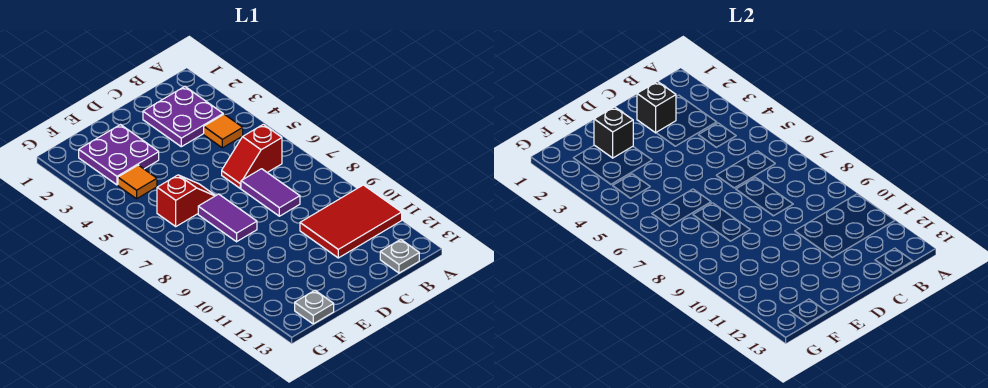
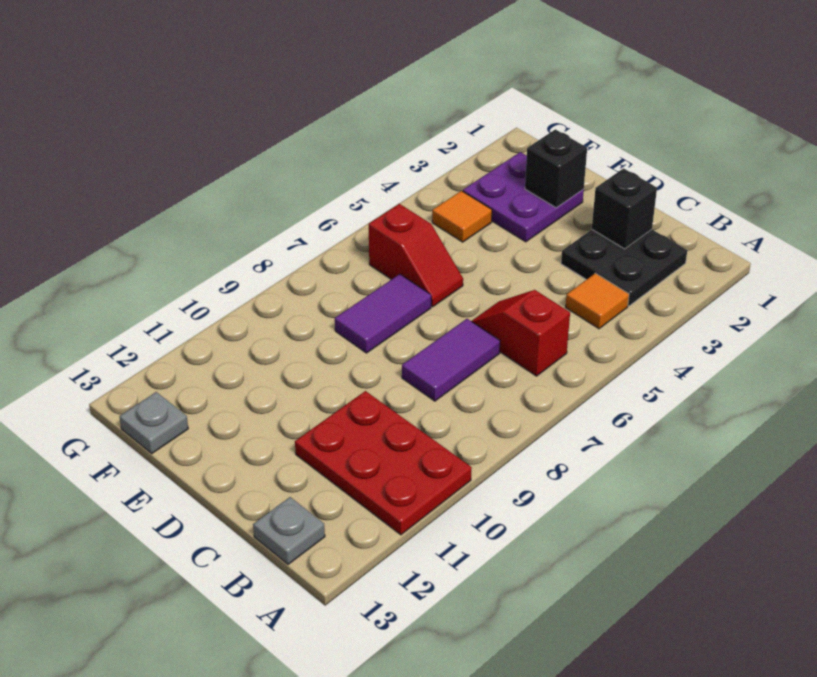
red 2x3 tile [300,185,402,258] -> red 2x3 plate [295,391,472,535]
purple 2x2 plate [143,86,223,147] -> black 2x2 plate [561,229,687,306]

